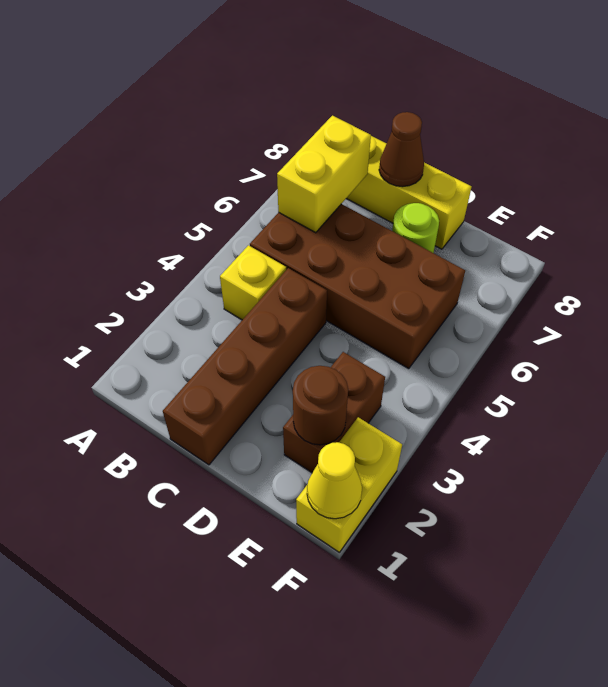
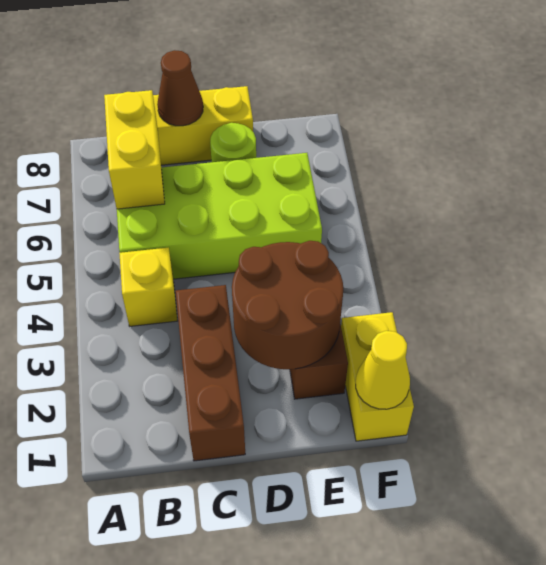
brown 2x4 brick [250,204,466,369] -> lime 2x4 brick [117,153,322,279]
brown 1x4 brick [163,268,327,465] -> brown 1x3 brick [176,285,245,461]
brown 1x1 round brick [293,366,348,445] -> brown 2x2 round brick [232,241,343,369]

